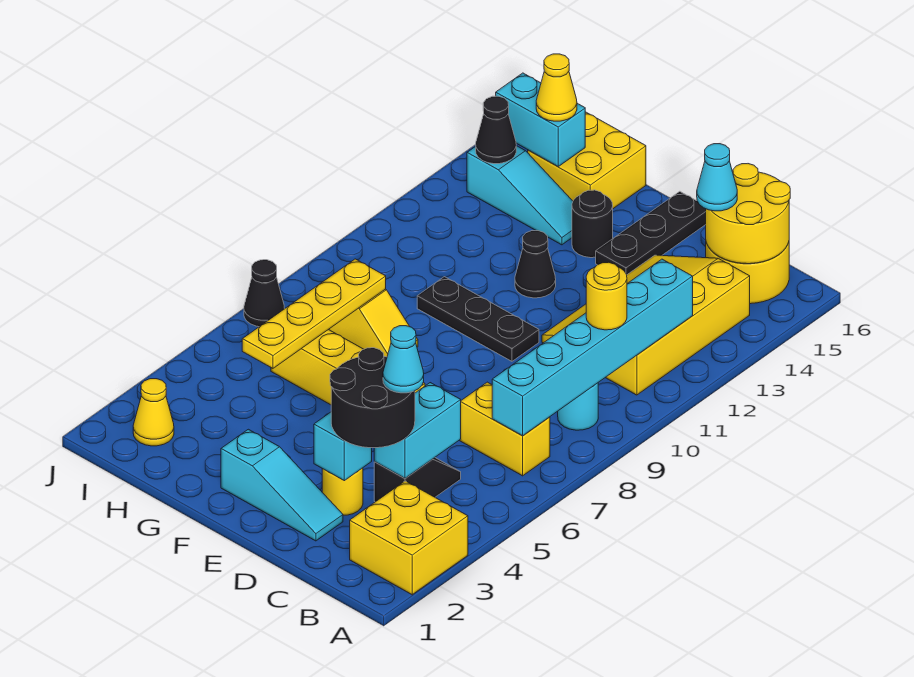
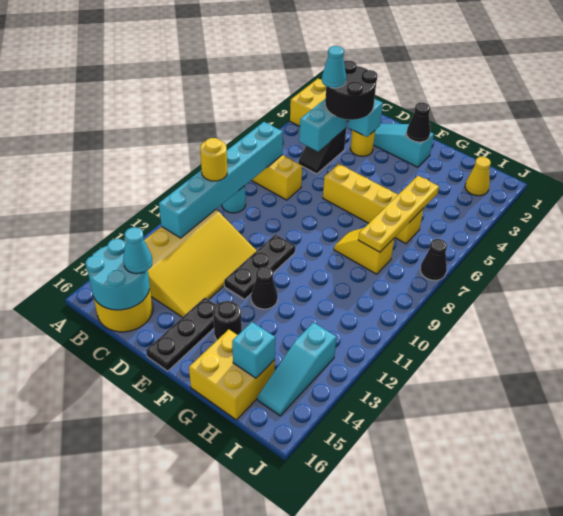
yellow 2x2 round brick [706,164,790,264] -> cyan 2x2 round brick [86,239,150,310]
black 1x3 plate [417,277,539,361] -> black 1x3 plate turned to [224,234,295,299]
cyan 1x3 slope [467,146,573,245] -> cyan 1x3 slope turned to [257,322,336,416]
cyan 1x2 brick [496,73,585,167] -> cyan 1x1 brick [232,322,275,378]
yellow 1x1 cone [536,54,577,121] -> none
black 1x1 cone [476,96,516,164] -> black 1x1 cone moved to [407,103,430,142]

